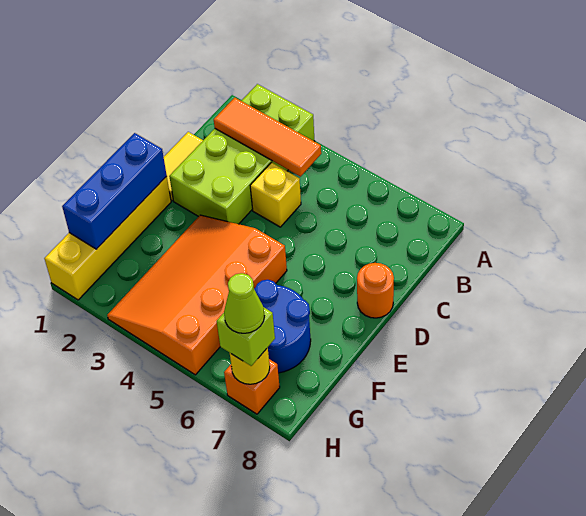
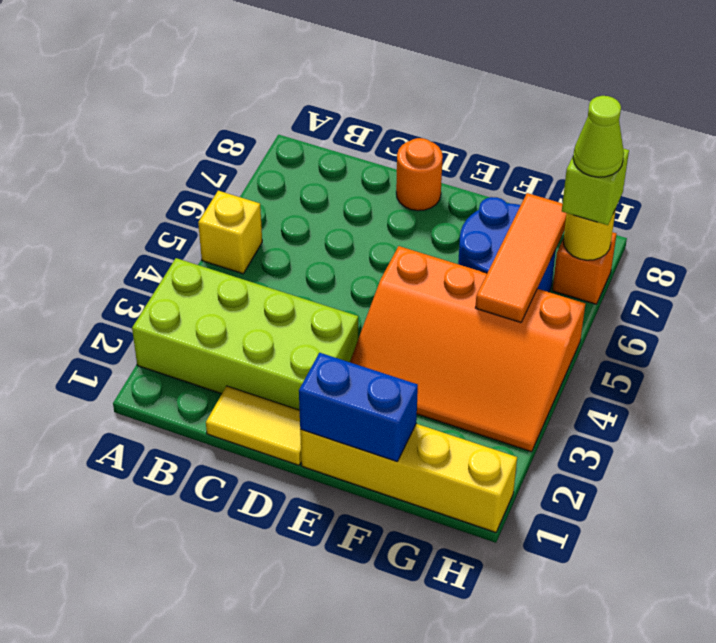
orange 1x3 tile [214,98,321,177] -> orange 1x3 tile moved to [475,193,567,322]
yellow 1x1 brick [250,163,301,227] -> yellow 1x1 brick moved to [198,191,262,274]
blue 1x3 brick [62,133,167,249] -> blue 1x2 brick [299,353,418,462]

